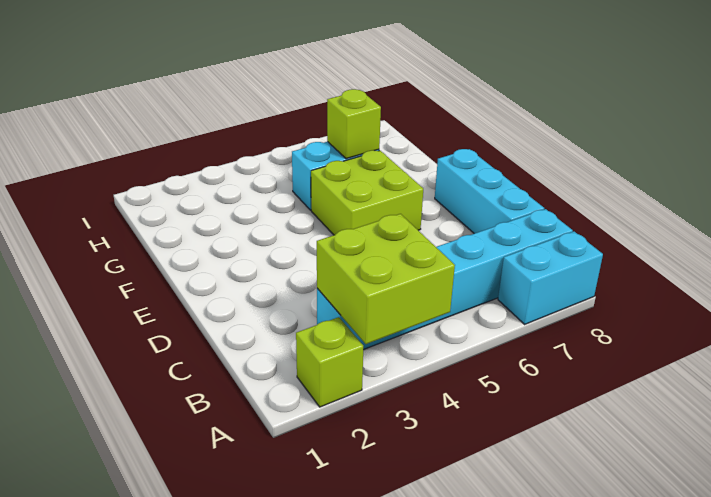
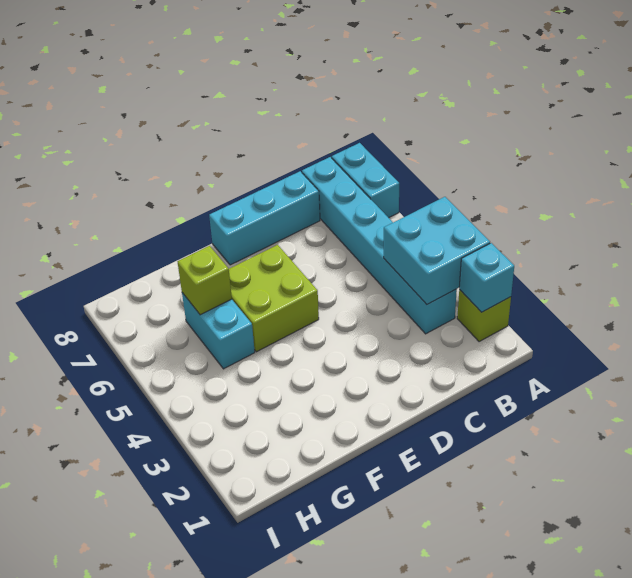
none -> cyan 1x1 brick [459,243,514,312]
lime 2x2 brick [317,214,455,344] -> cyan 2x2 brick [384,197,490,304]

